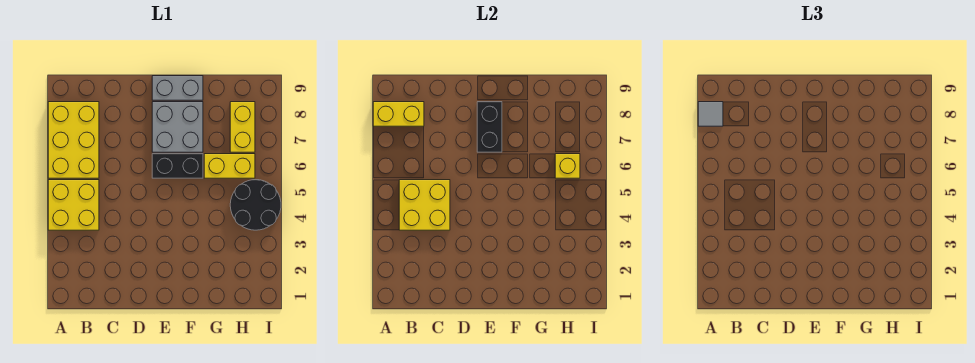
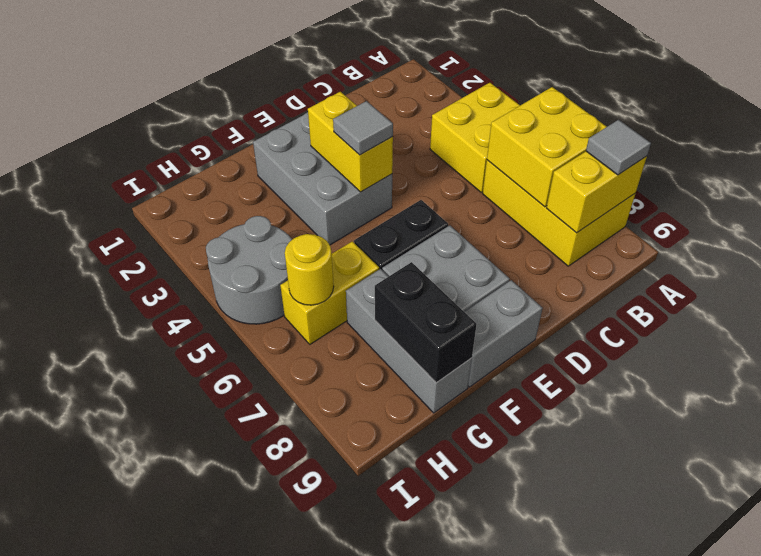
yellow 2x2 brick [399,180,450,230] -> yellow 2x2 brick moved to [487,87,607,207]
none -> grey 2x3 brick [253,112,392,245]
none -> grey 1x1 tile [333,101,393,155]
black 1x2 brick [477,102,502,152] -> black 1x2 brick moved to [375,262,477,383]
none -> grey 1x3 brick [346,269,472,413]
black 2x2 round brick [230,180,281,230] -> grey 2x2 round brick [206,216,292,324]
yellow 1x1 brick [555,154,580,178] -> yellow 1x1 round brick [285,234,334,305]
yellow 1x2 brick [230,102,255,152] -> yellow 1x2 brick moved to [308,92,393,192]

